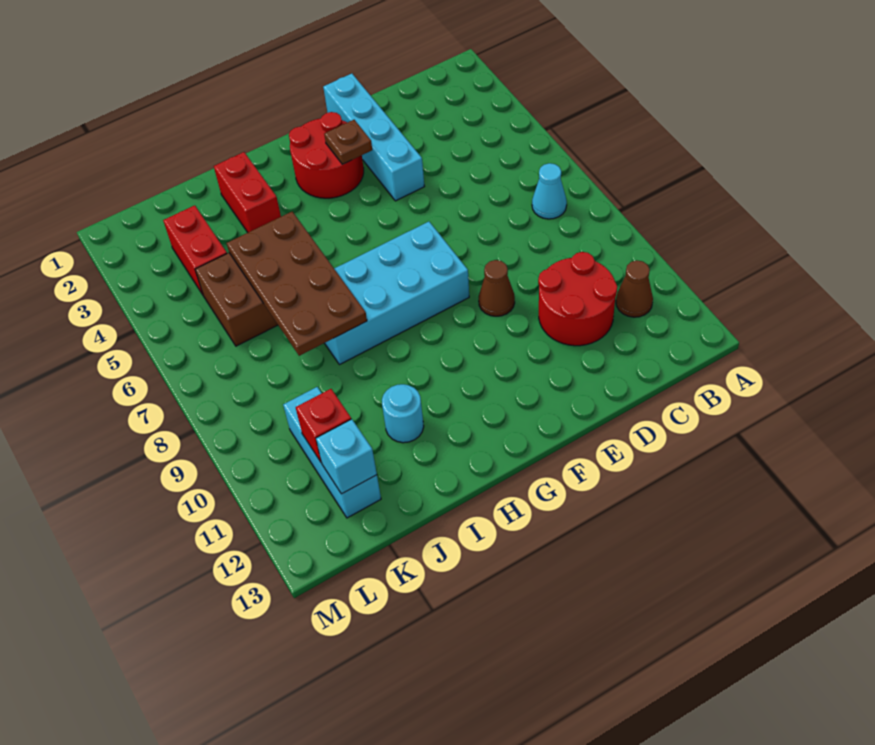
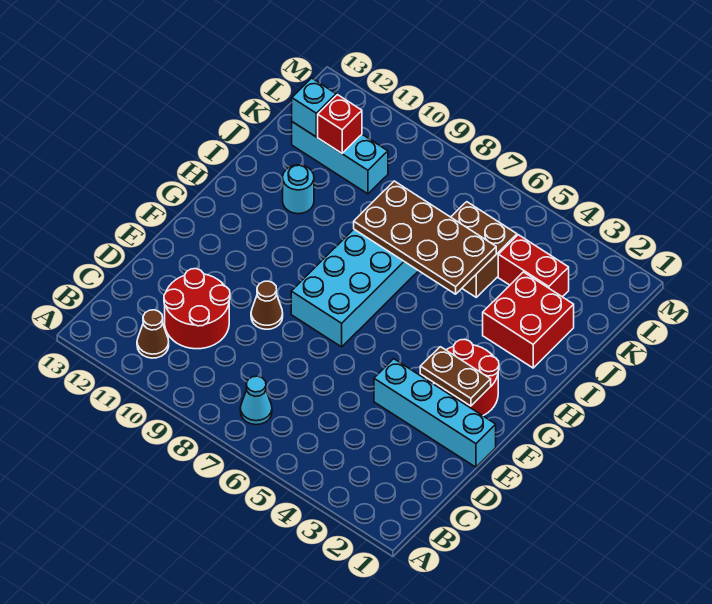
brown 1x1 plate [324,120,372,164] -> brown 1x2 plate [420,347,491,406]
red 1x2 brick [214,152,281,232] -> red 2x2 brick [483,272,574,368]

